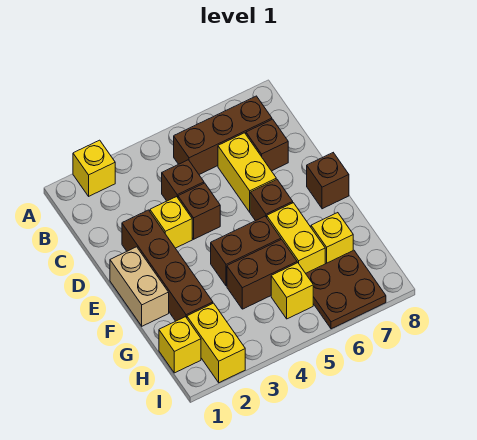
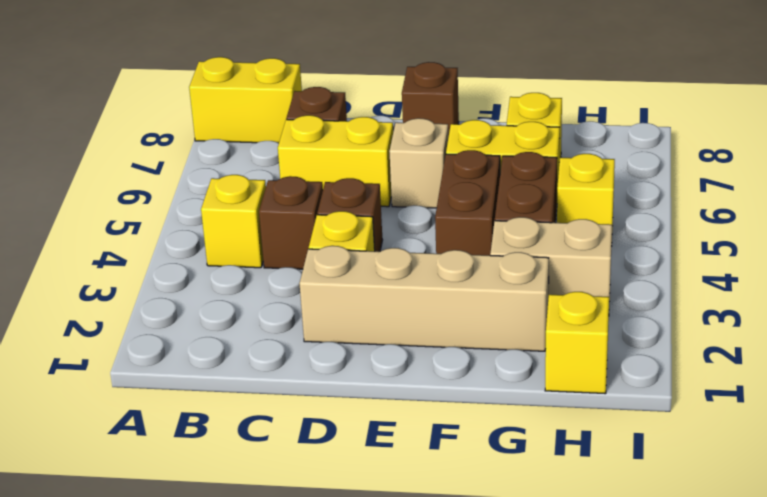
yellow 1x1 brick [73,140,115,196] -> yellow 1x1 brick moved to [201,175,266,268]
brown 1x3 brick [174,96,272,174] -> none
brown 1x4 brick [122,210,213,321] -> tan 1x4 brick [299,246,549,351]
tan 1x2 brick [110,247,169,326] -> tan 1x2 brick moved to [490,217,612,301]
brown 1x1 brick [250,179,293,221] -> tan 1x1 brick [389,118,448,208]
yellow 1x2 brick [187,303,245,383] -> yellow 1x2 brick moved to [189,57,302,143]
brown 2x2 plate [306,250,386,329] -> none

